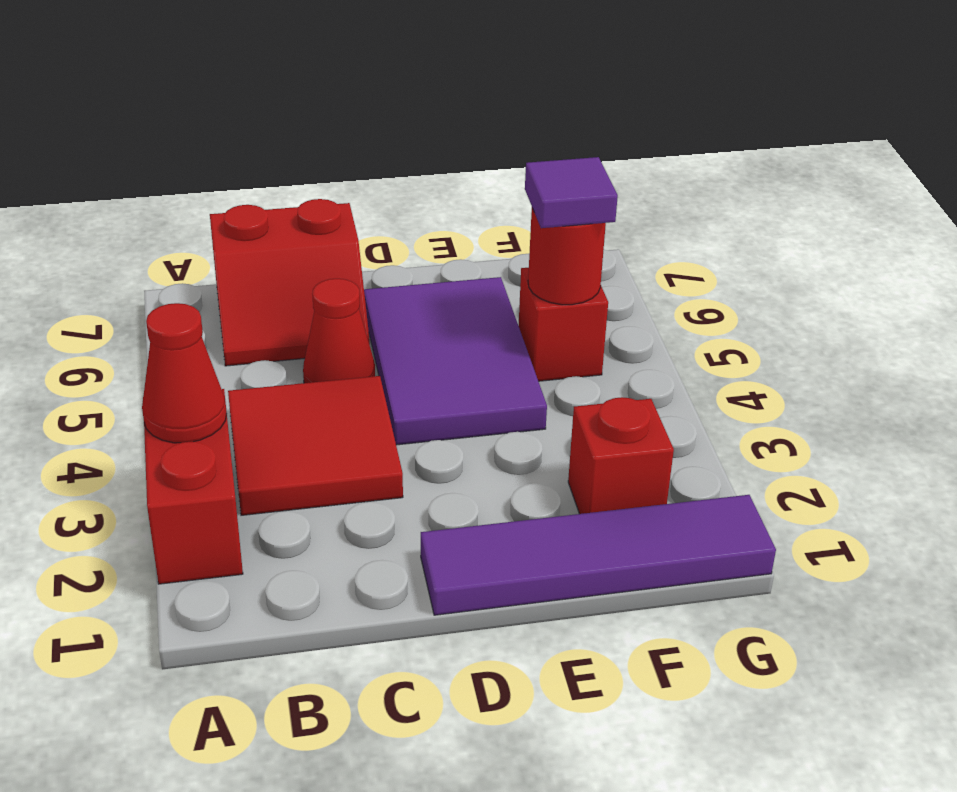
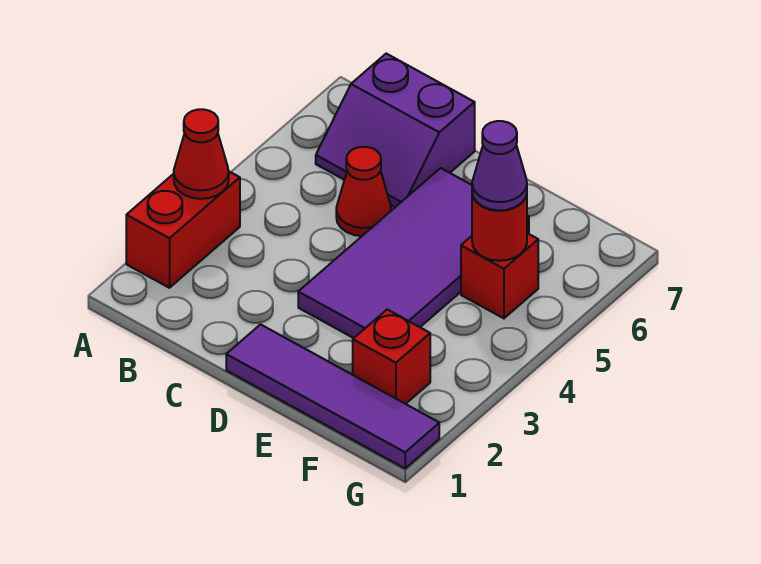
red 2x2 tile [228,376,403,515] -> none
red 2x2 slope [210,199,370,366] -> purple 2x2 slope [316,54,475,207]
purple 2x3 tile [364,277,547,445] -> purple 2x4 tile [298,168,529,338]
purple 1x1 tile [525,157,618,228] -> purple 1x1 cone [472,121,527,210]

